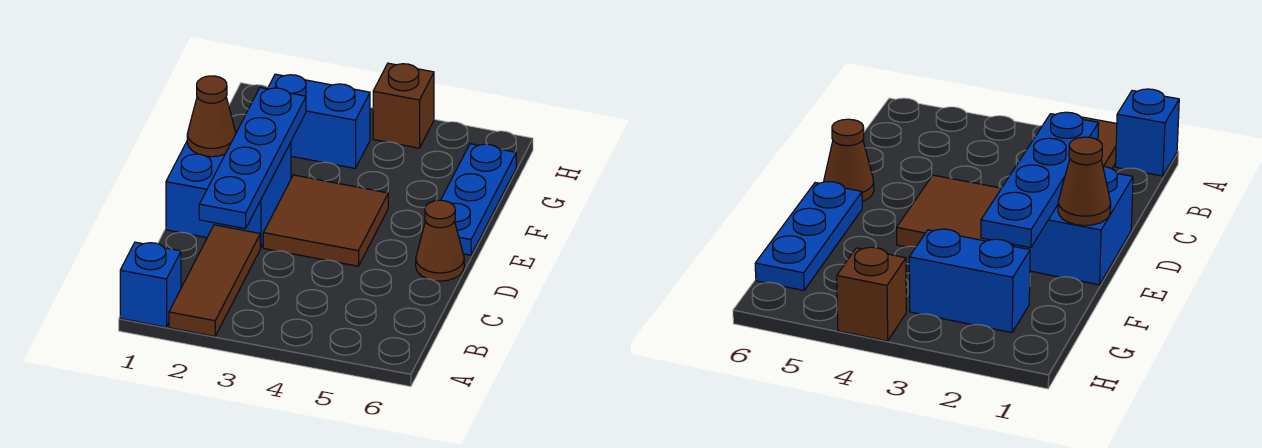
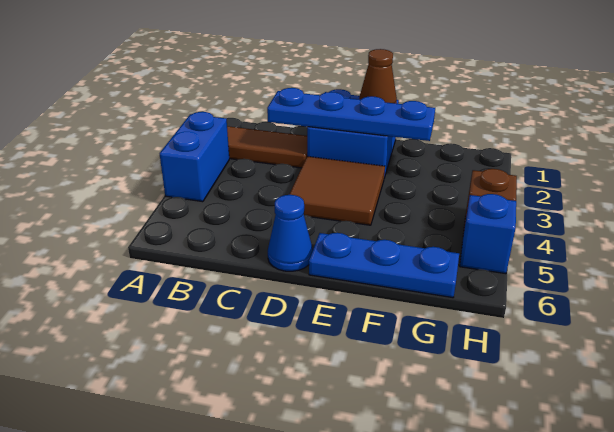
blue 1x1 brick [120,242,181,327] -> blue 1x1 brick moved to [460,194,516,274]
brown 1x1 cone [416,200,464,281] -> blue 1x1 cone [268,195,313,271]
blue 1x2 brick [268,74,370,168] -> blue 1x2 brick moved to [160,112,229,202]

